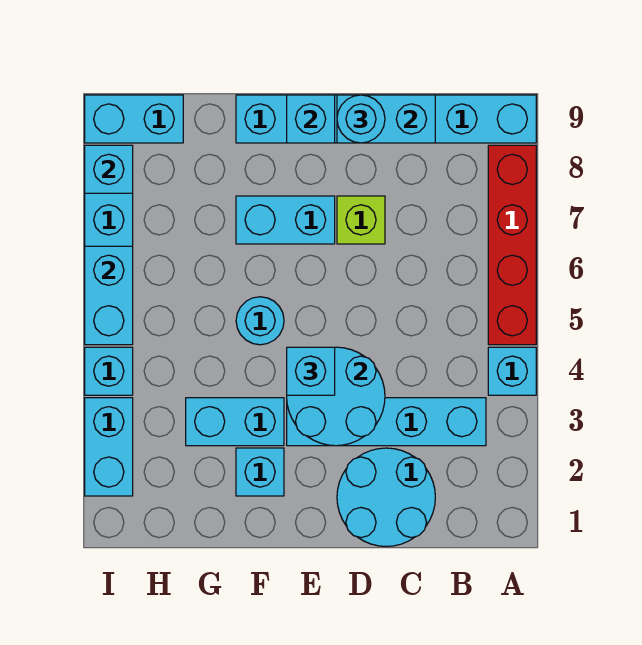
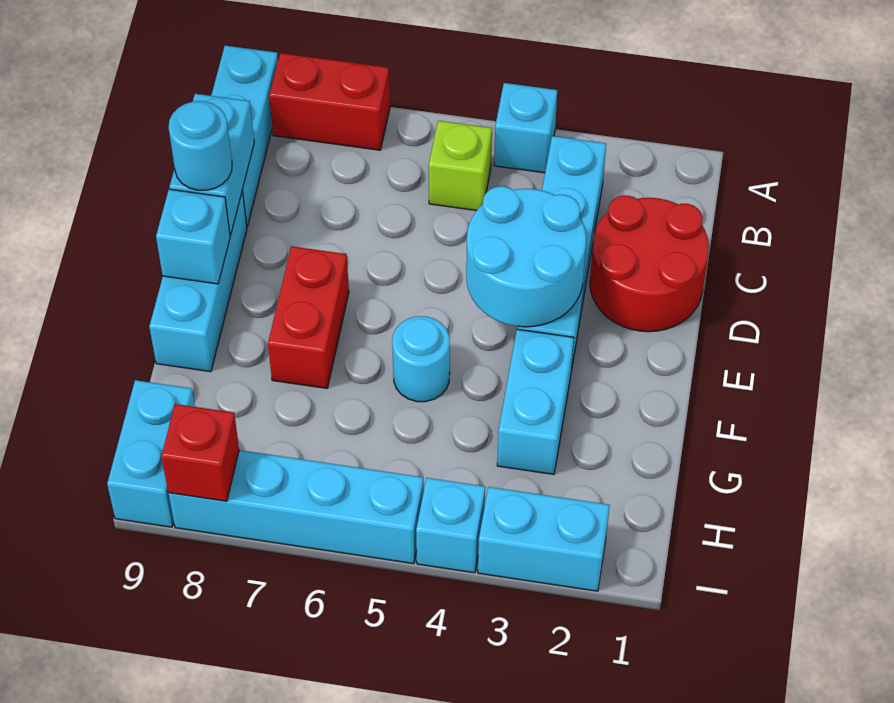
red 1x4 brick [488,145,536,345] -> red 1x2 brick [269,53,390,150]
cyan 2x2 round brick [337,448,435,547] -> red 2x2 round brick [590,196,709,332]
lime 1x1 brick [337,196,385,244] -> lime 1x1 brick moved to [429,121,492,211]
cyan 1x1 brick [287,347,335,395] -> none
cyan 1x2 brick [236,196,335,244] -> red 1x2 brick [268,246,349,388]
cyan 1x1 brick [236,448,284,496] -> none
cyan 1x2 brick [85,246,133,345] -> none
cyan 1x1 brick [85,145,133,193] -> red 1x1 brick [161,404,239,501]

